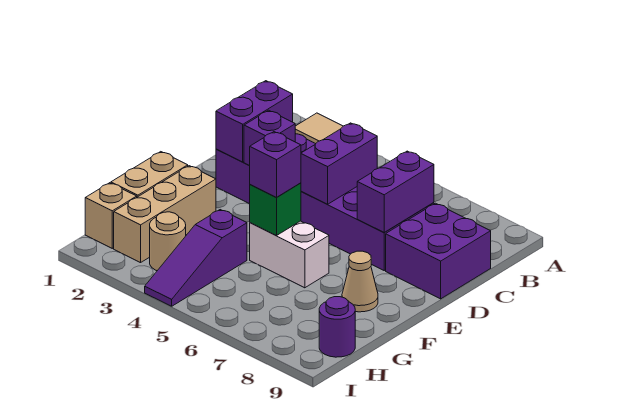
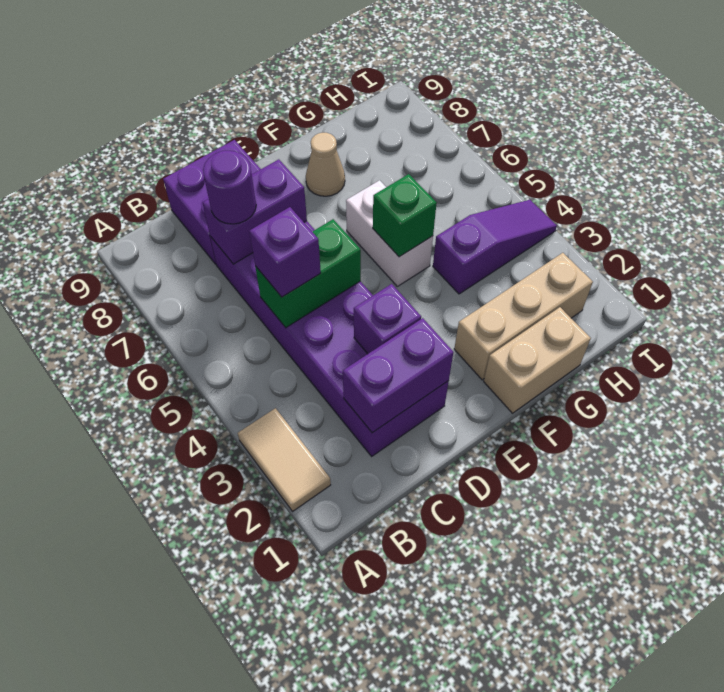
purple 1x2 brick [301,123,377,204] -> green 1x2 brick [255,219,361,328]
purple 1x1 brick [250,132,301,198] -> purple 1x1 brick moved to [249,207,321,297]
tan 1x1 brick [85,183,137,248] -> none
tan 1x1 round brick [150,212,186,271] -> none
purple 1x1 round brick [319,297,355,357] -> purple 1x1 round brick moved to [203,151,256,224]

